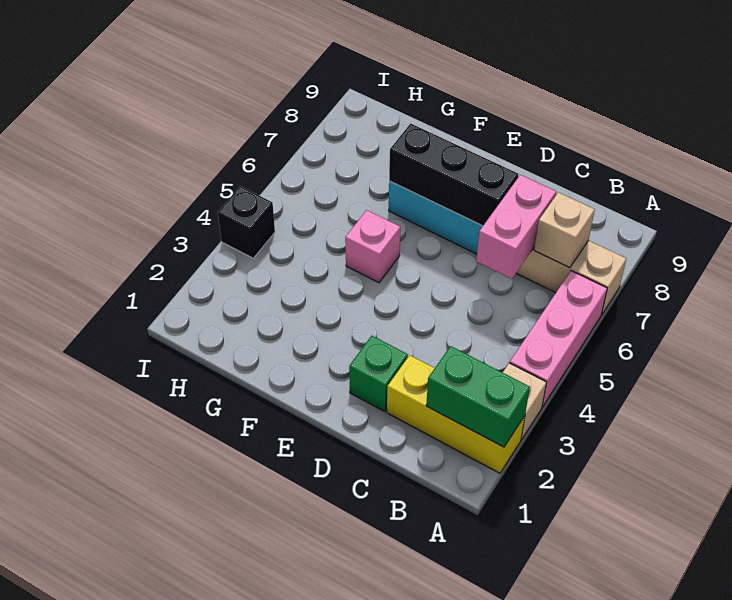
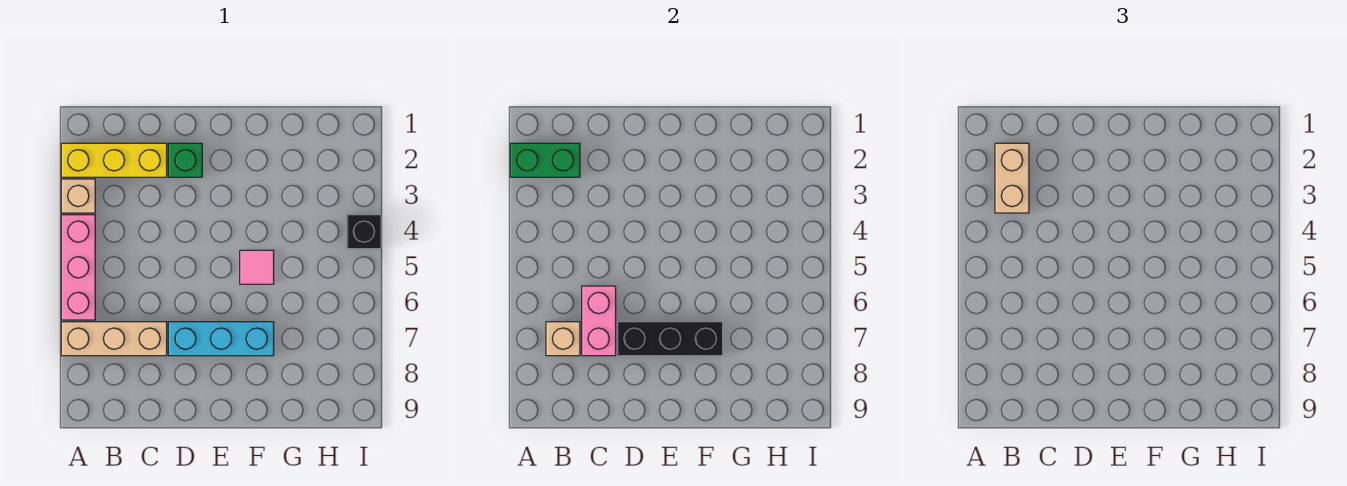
none -> tan 1x2 brick [995,143,1029,213]
pink 1x1 brick [345,210,400,283] -> pink 1x1 tile [240,250,274,284]

